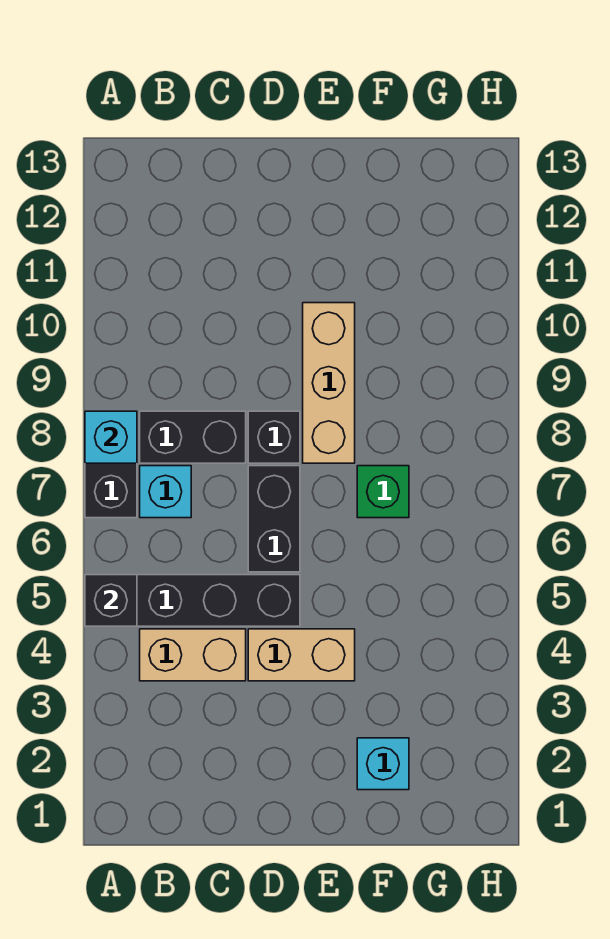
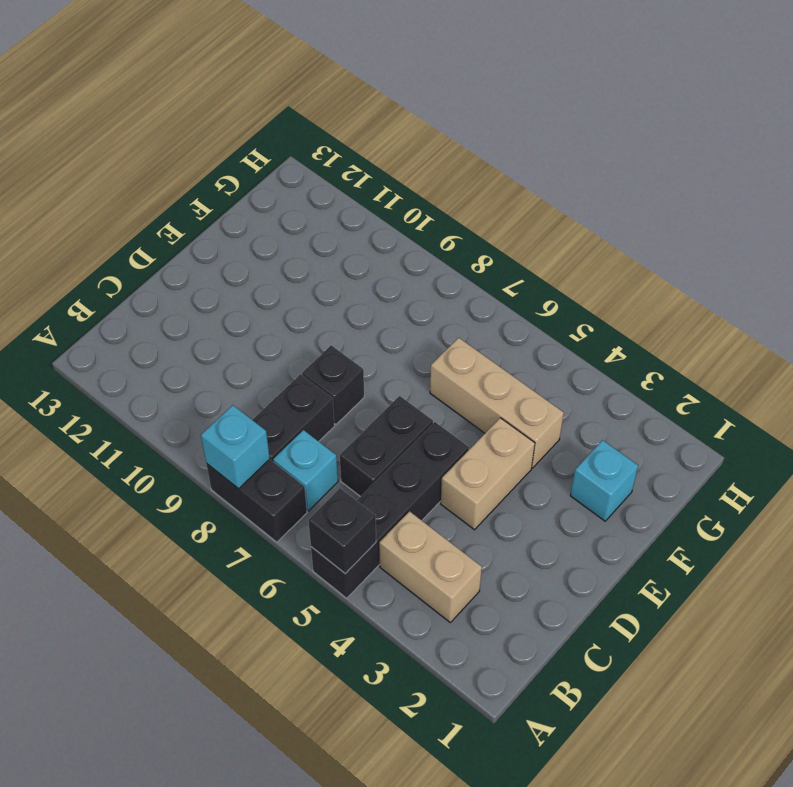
tan 1x2 brick [140,629,246,681] -> tan 1x2 brick turned to [379,511,482,622]
black 1x2 brick [248,466,300,572] -> black 1x2 brick turned to [340,396,433,497]
tan 1x3 brick [303,303,355,463] -> tan 1x3 brick moved to [430,338,564,468]
green 1x1 brick [357,466,409,518] -> none

